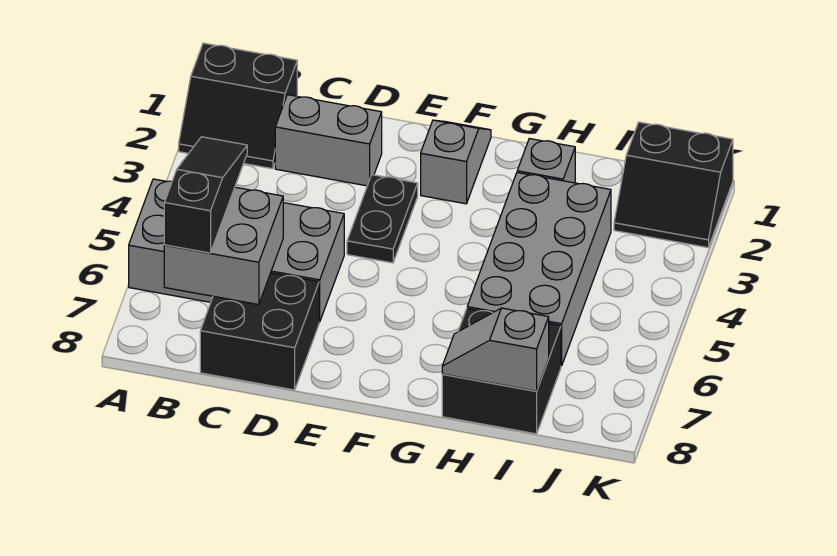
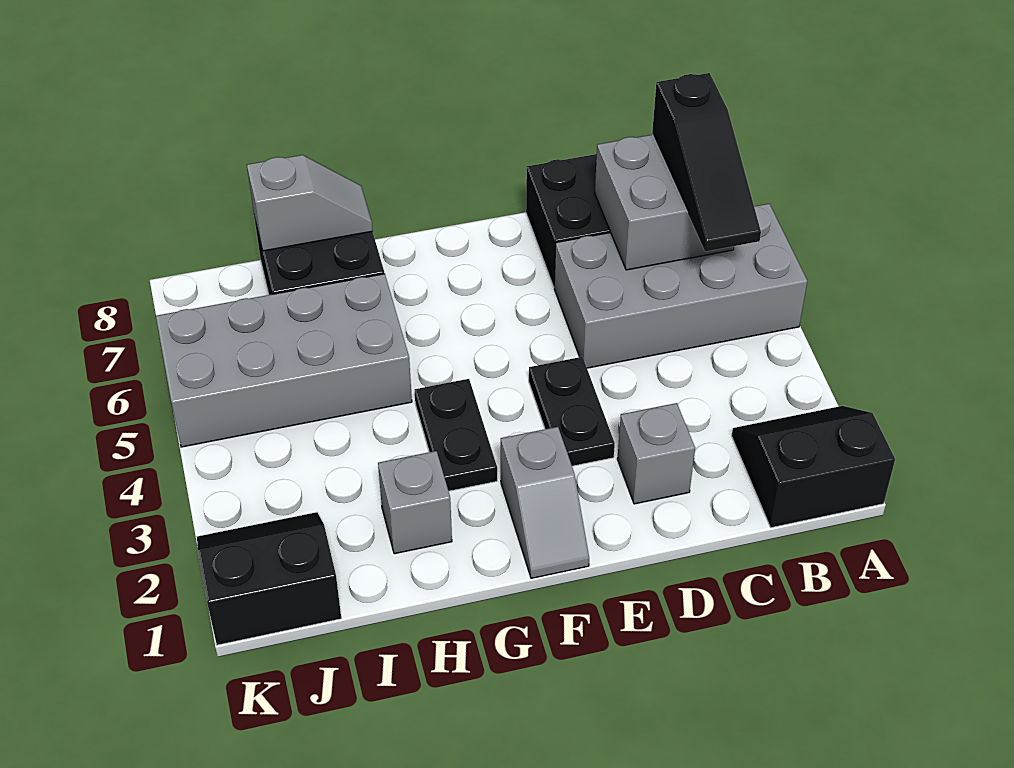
grey 1x2 brick [275,95,382,186] -> grey 1x1 brick [617,403,695,504]
none -> black 1x2 plate [415,379,497,491]
grey 2x4 brick [467,173,611,366] -> grey 2x4 brick turned to [156,274,412,447]

